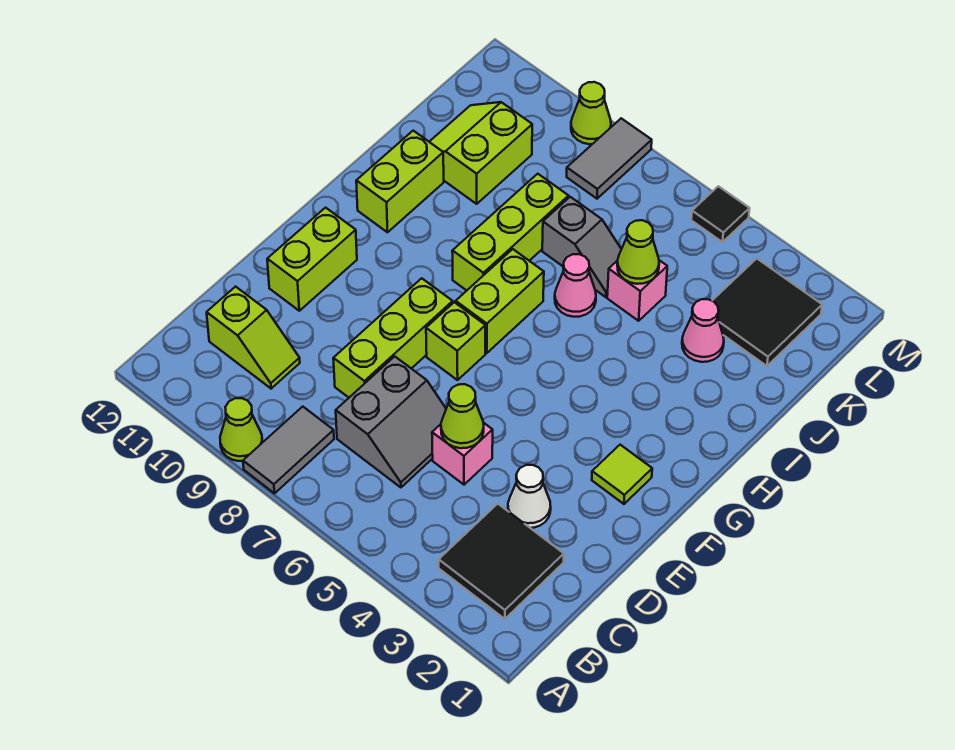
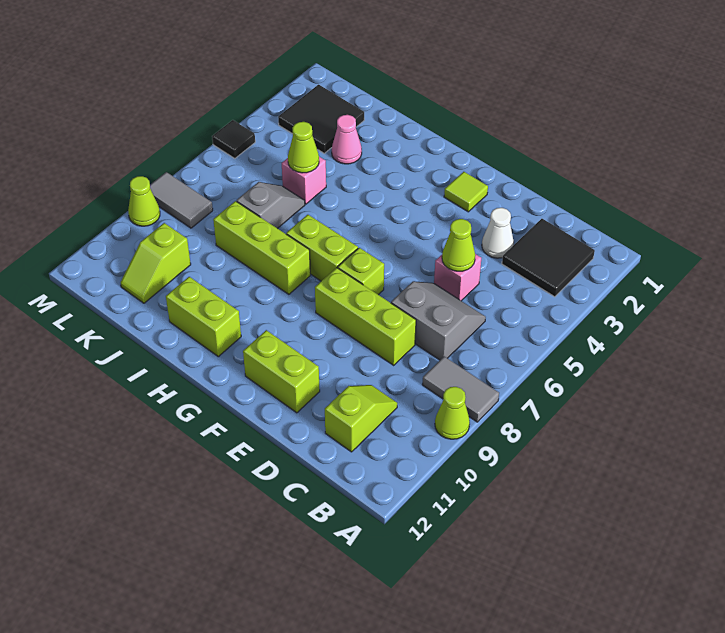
pink 1x1 cone [555,254,596,317] -> none
lime 2x2 slope [429,102,532,204] -> lime 1x2 slope [120,223,191,303]

